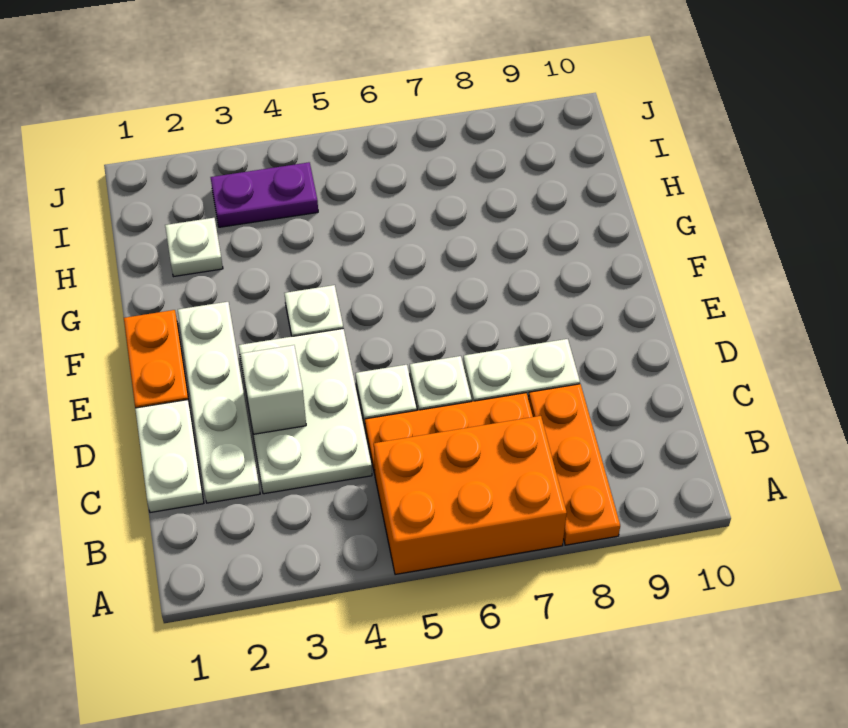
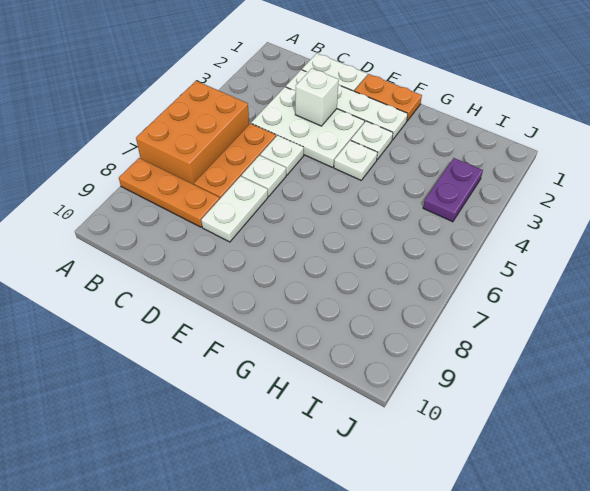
white 1x1 plate [165,218,223,277] -> white 1x1 plate moved to [351,121,393,160]

